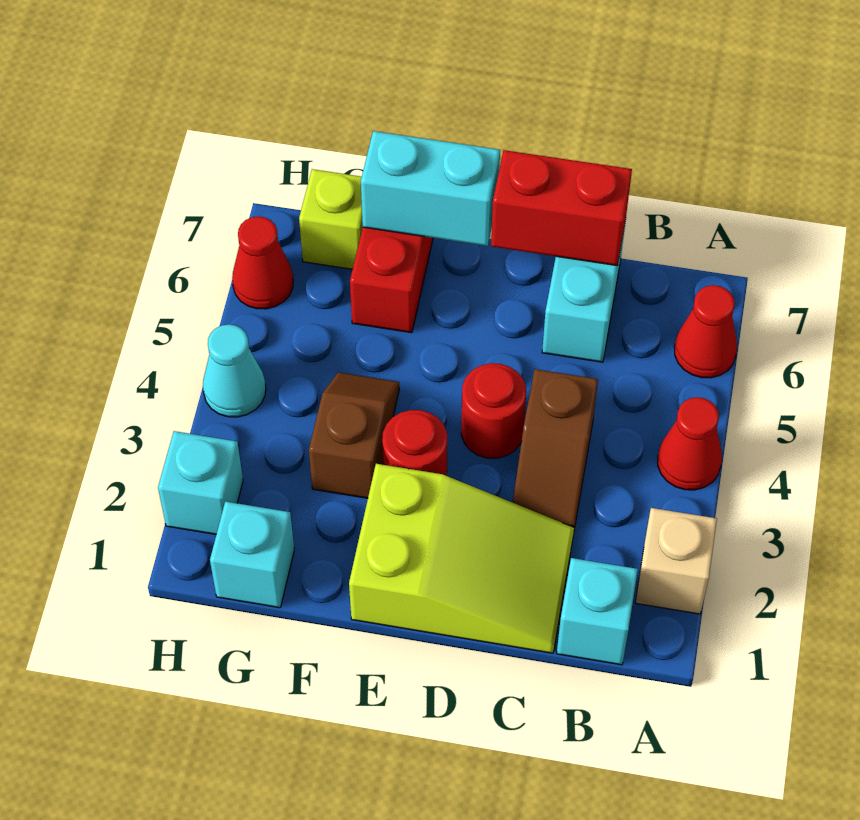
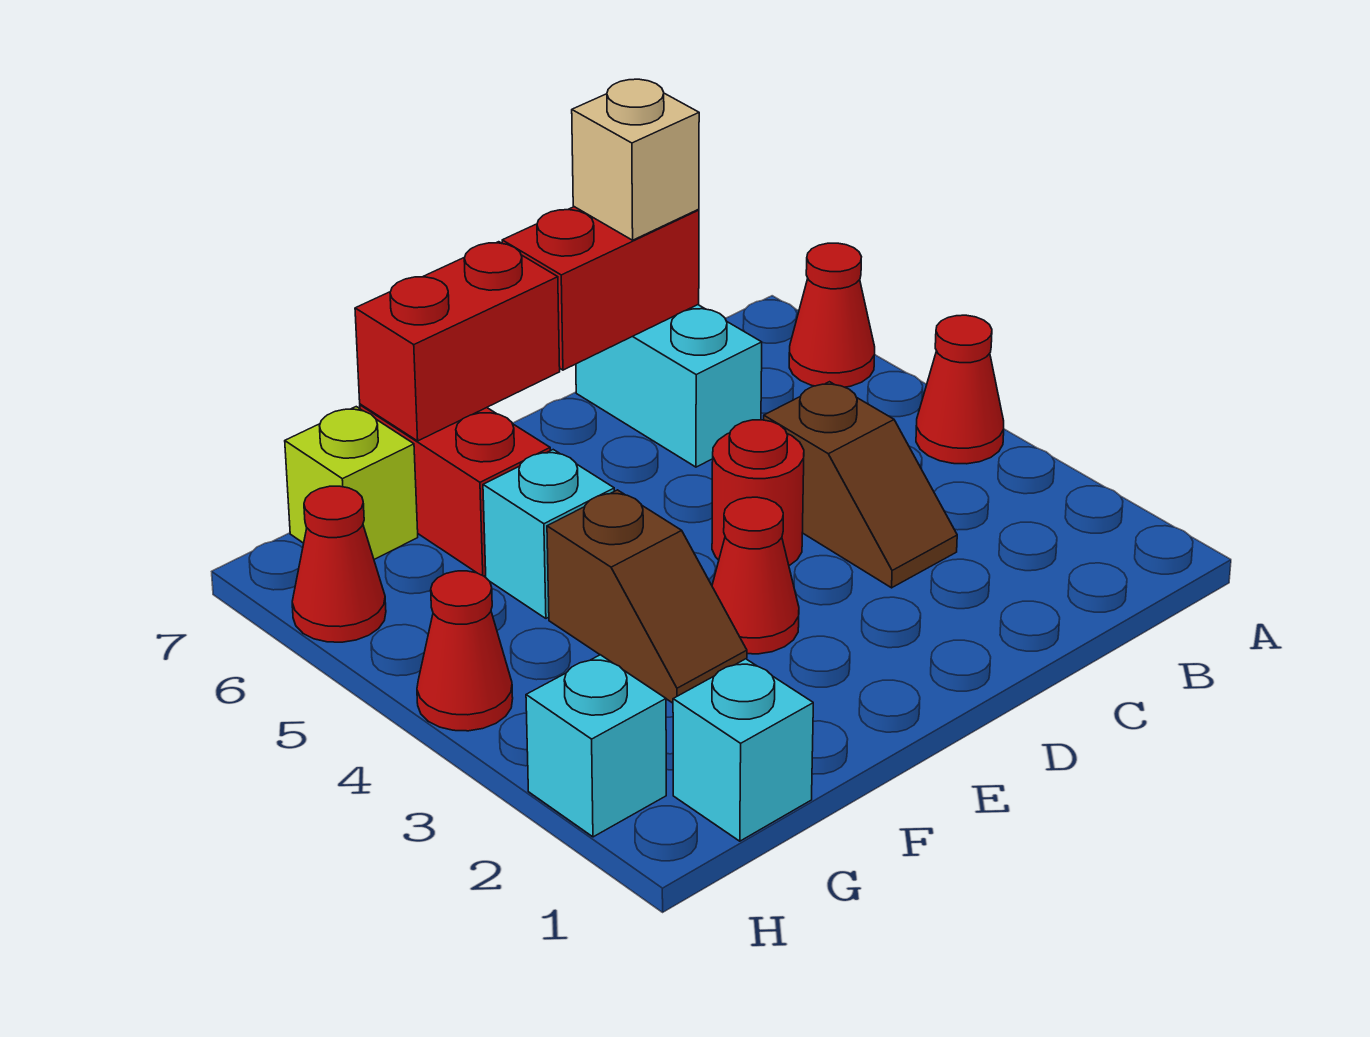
tan 1x1 brick [635,508,717,614] -> tan 1x1 brick moved to [572,79,699,240]
cyan 1x1 brick [557,558,638,665] -> cyan 1x1 brick moved to [483,450,614,618]
lime 2x3 slope [349,464,574,653] -> none
red 1x1 round brick [382,410,447,476] -> red 1x1 cone [712,497,799,654]
cyan 1x2 brick [361,131,500,246] -> red 1x2 brick [355,242,560,441]
brown 1x2 slope [309,372,399,498] -> brown 1x2 slope turned to [547,490,747,703]
cyan 1x1 cone [203,324,266,417] -> red 1x1 cone [417,571,513,731]

